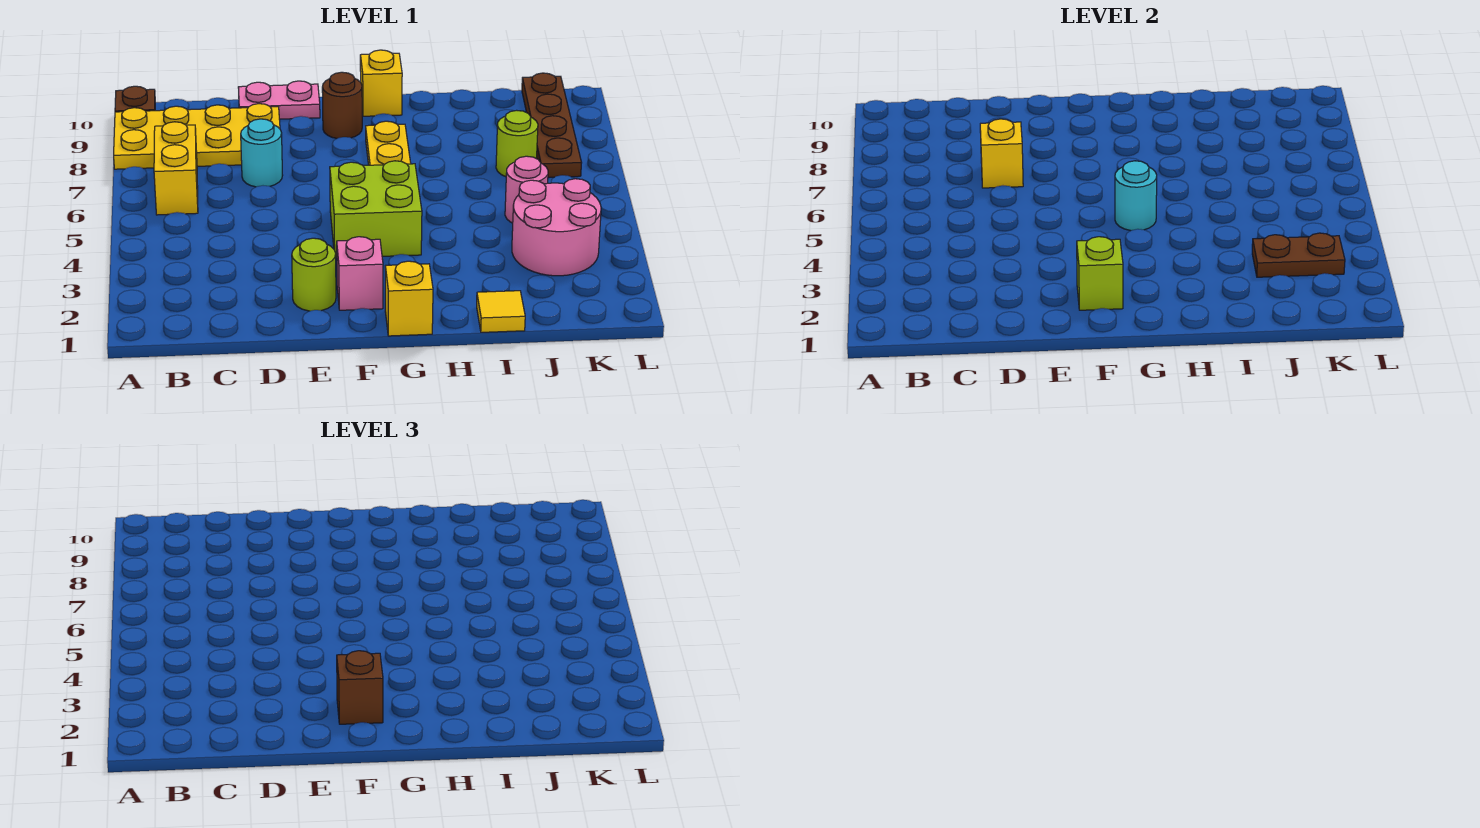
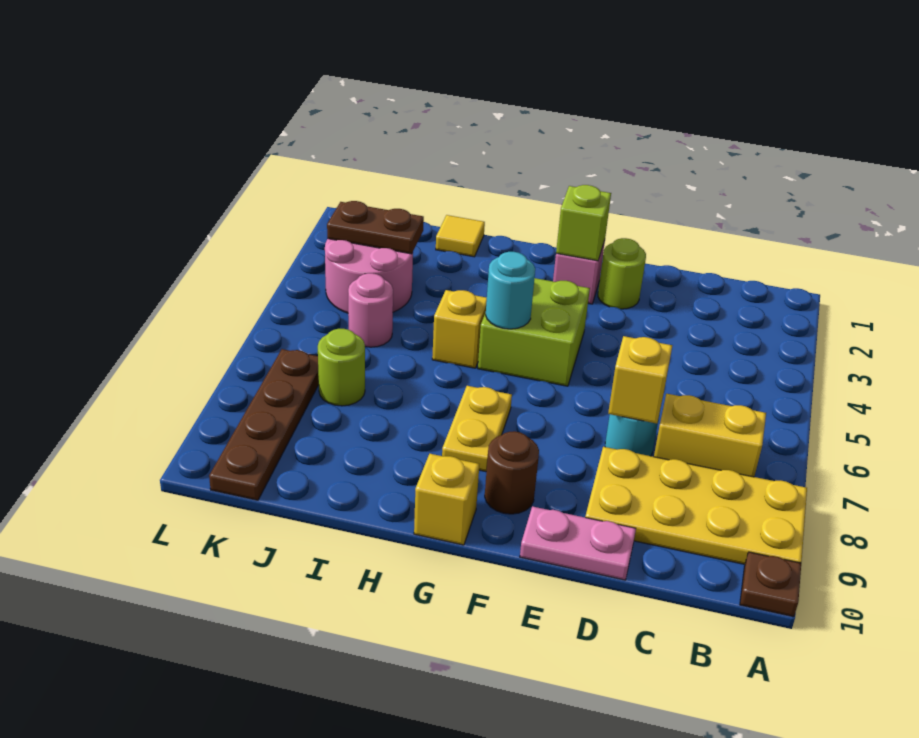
yellow 1x2 brick [154,122,198,215] -> yellow 1x2 brick turned to [654,394,766,477]
brown 1x1 brick [337,651,383,724] -> none
yellow 1x1 brick [385,261,433,336] -> yellow 1x1 brick moved to [432,290,487,368]

